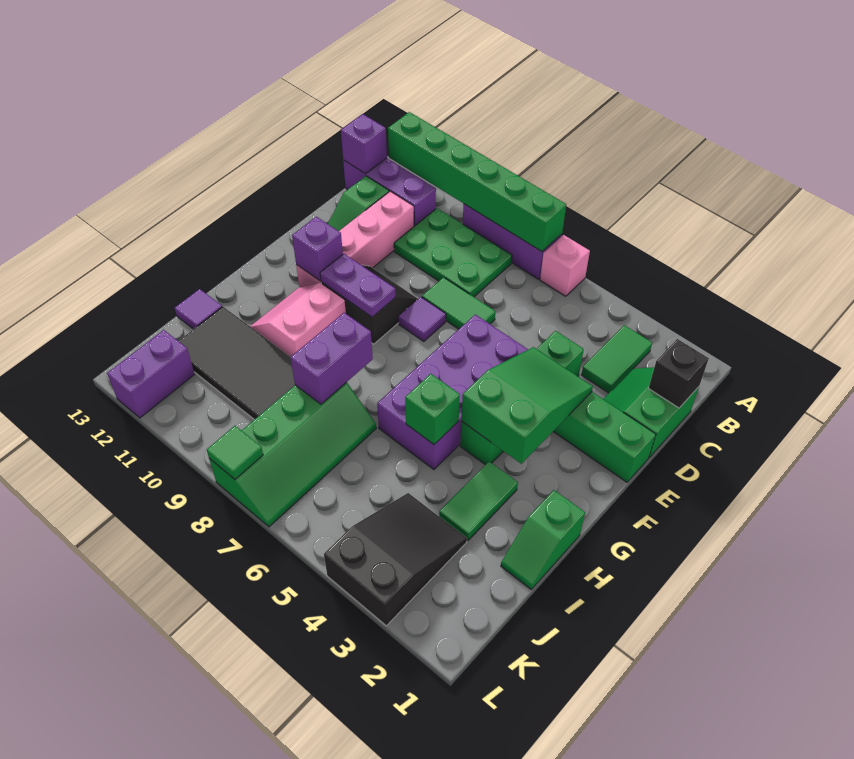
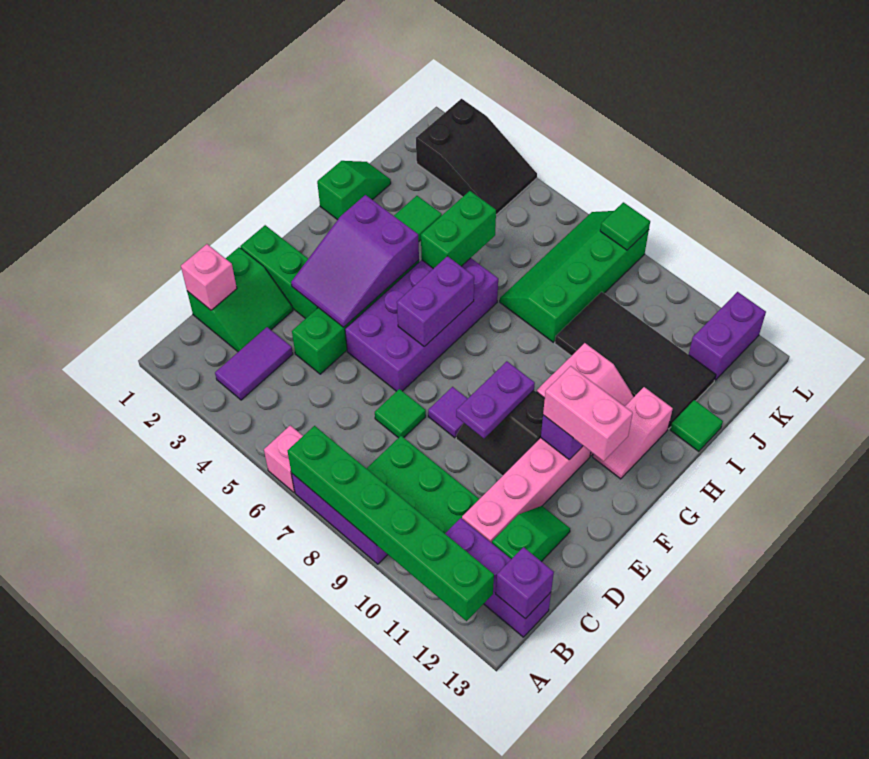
green 1x2 tile [581,325,652,393] -> purple 1x2 tile [215,327,293,400]
black 1x1 brick [649,339,709,408] -> pink 1x1 brick [181,244,237,310]
green 1x2 tile [422,277,495,329] -> green 1x1 tile [375,389,426,438]
green 2x3 slope [461,347,593,464] -> purple 2x3 slope [291,195,419,327]
purple 1x2 plate [320,254,395,317] -> purple 1x2 plate turned to [456,361,535,438]
none -> pink 1x2 brick [543,366,633,461]
none -> pink 1x2 slope [593,387,673,479]
green 1x1 brick [405,374,460,444] -> green 1x2 brick [421,191,496,269]
purple 1x2 brick [291,313,373,404] -> purple 1x2 brick moved to [397,256,474,347]
purple 1x1 tile [175,289,222,329] -> green 1x1 tile [670,400,723,452]
black 2x3 slope [324,493,467,626] -> black 2x3 slope turned to [416,99,537,215]

